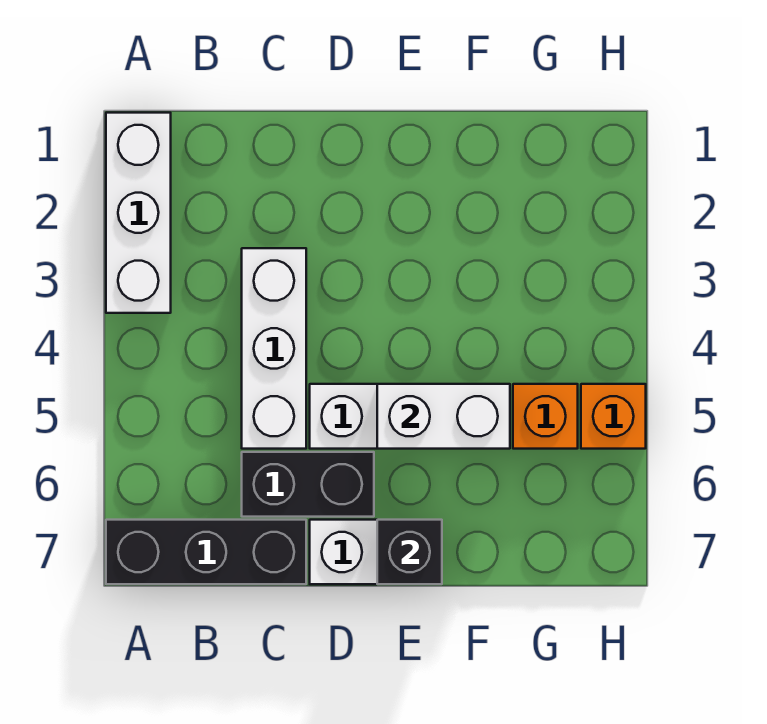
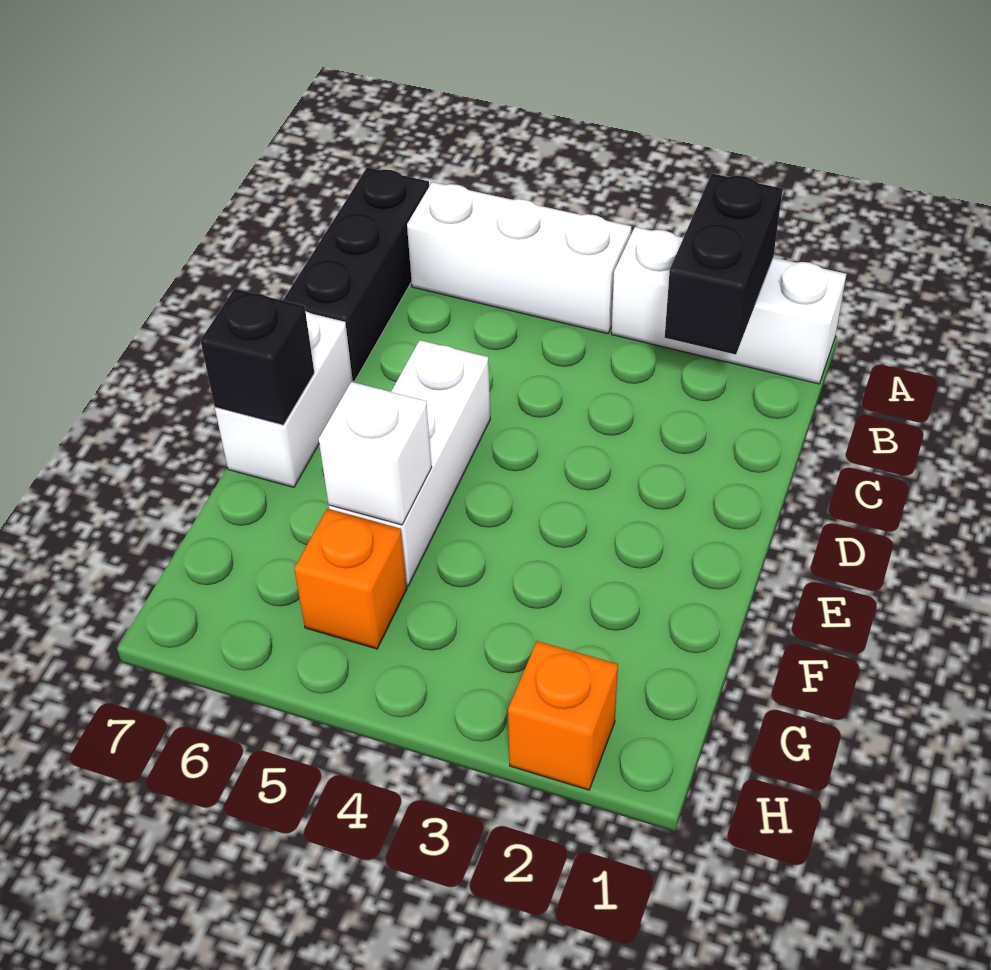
white 1x3 brick [242,248,306,449] -> white 1x3 brick moved to [407,182,631,334]
black 1x2 brick [242,452,374,517] -> black 1x2 brick moved to [665,174,783,355]
white 1x2 brick [377,384,510,449] -> white 1x1 brick [319,382,432,525]
orange 1x1 brick [581,384,646,449] -> orange 1x1 brick moved to [508,641,618,790]

